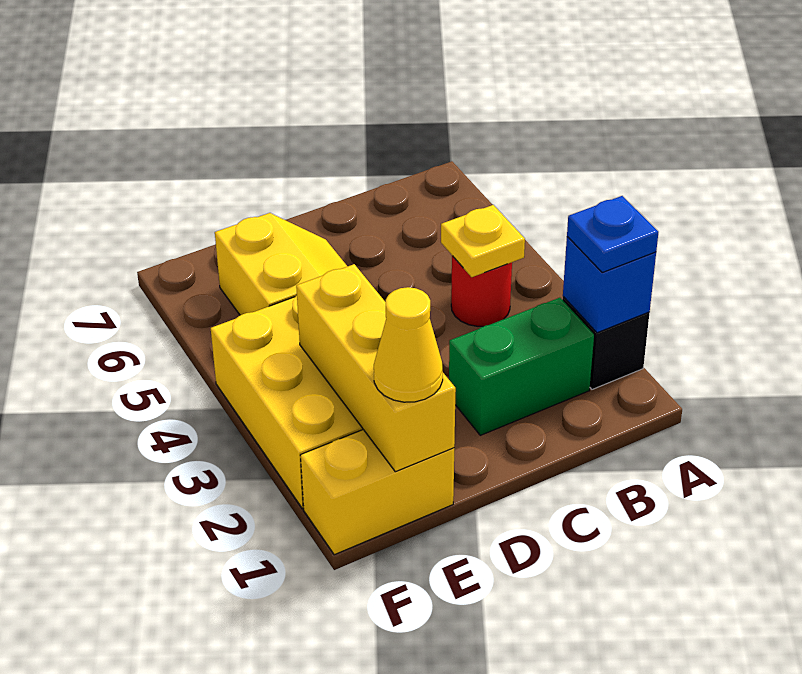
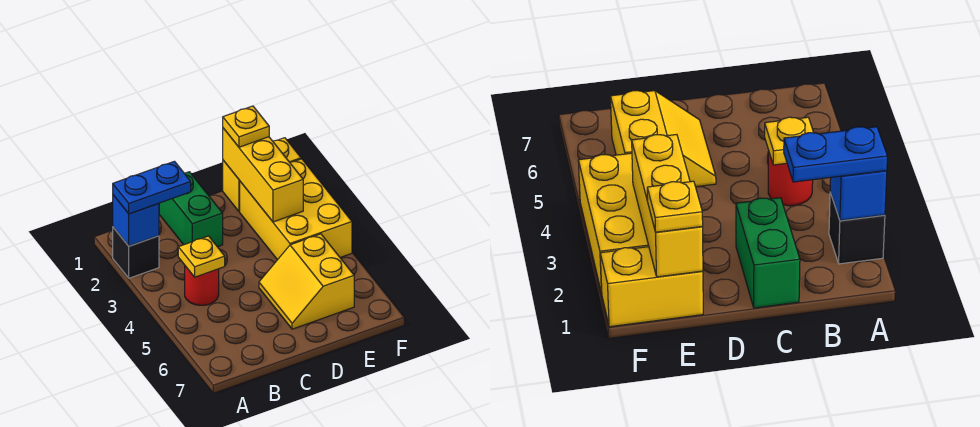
blue 1x1 plate [567,196,658,272] -> blue 1x2 plate [113,161,191,214]
green 1x2 brick [449,298,594,435] -> green 1x2 brick turned to [159,172,223,247]
yellow 1x1 cone [374,287,443,402] -> yellow 1x1 plate [223,106,269,147]

